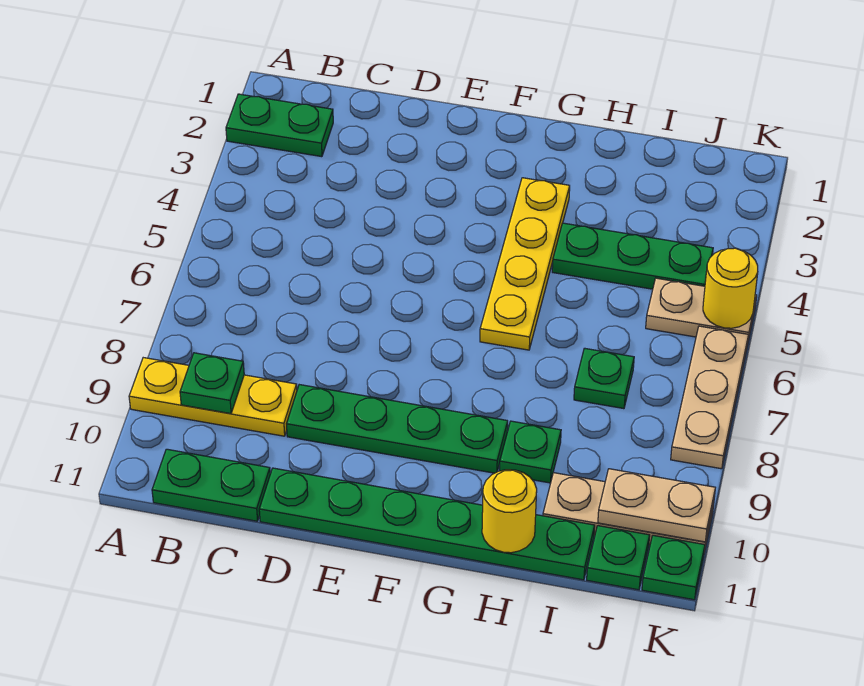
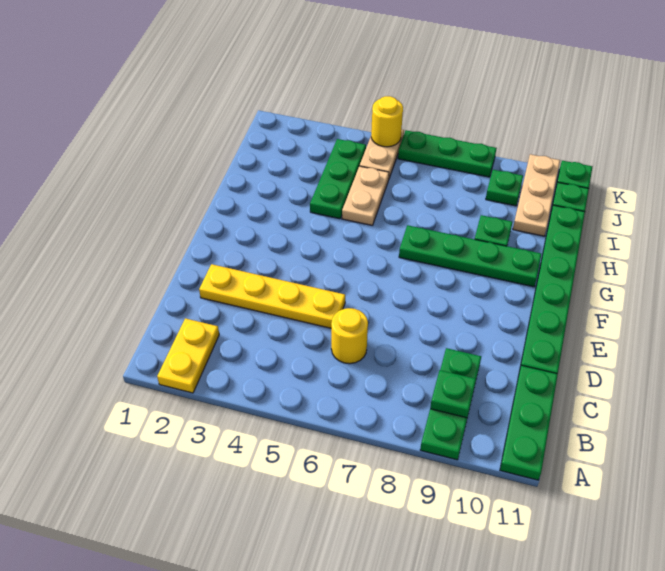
green 1x2 plate [226,94,333,157] -> yellow 1x2 plate [157,318,219,393]
yellow 1x3 plate [129,358,297,436] -> green 1x3 plate [420,348,481,460]
green 1x2 plate [152,449,270,521] -> green 1x3 plate [500,366,558,480]
green 1x4 plate [287,385,508,473] -> green 1x4 plate turned to [399,225,541,287]
yellow 1x4 plate [480,178,570,350] -> yellow 1x4 plate moved to [199,264,345,328]
yellow 1x1 round brick [482,470,537,553] -> yellow 1x1 round brick moved to [331,308,368,364]
green 1x1 plate [574,348,634,409] -> green 1x1 plate moved to [486,170,523,206]
tan 1x2 plate [598,469,715,542] -> tan 1x2 plate moved to [342,166,389,225]
tan 1x3 plate [671,326,749,469] -> green 1x3 plate [398,130,497,177]

